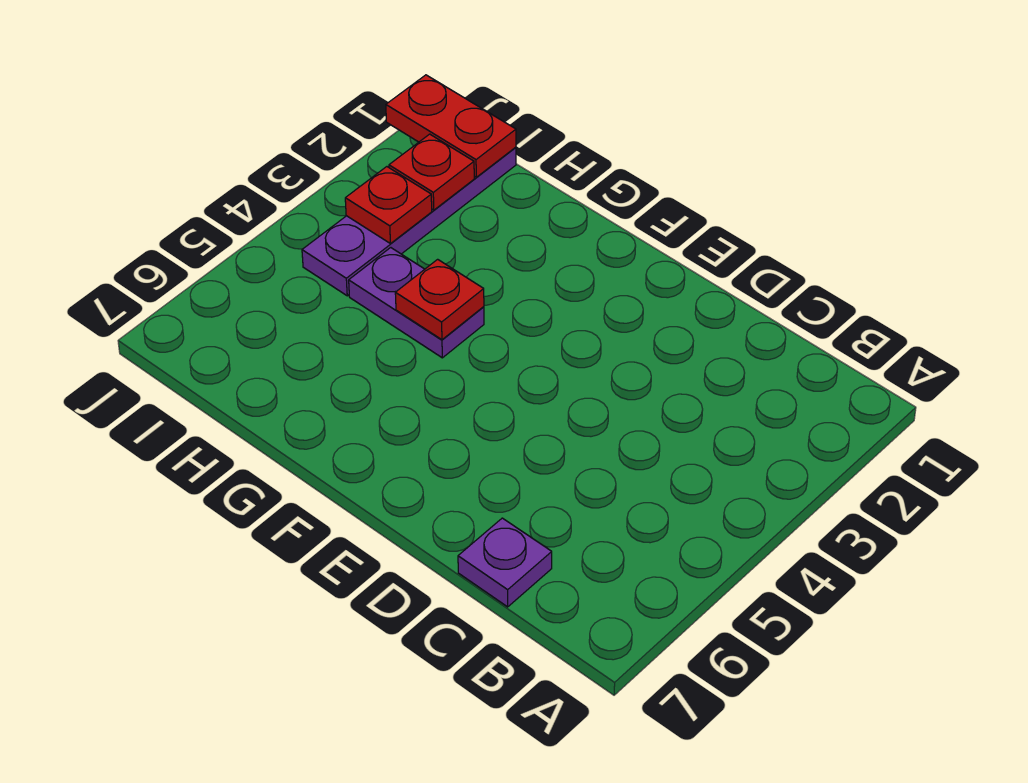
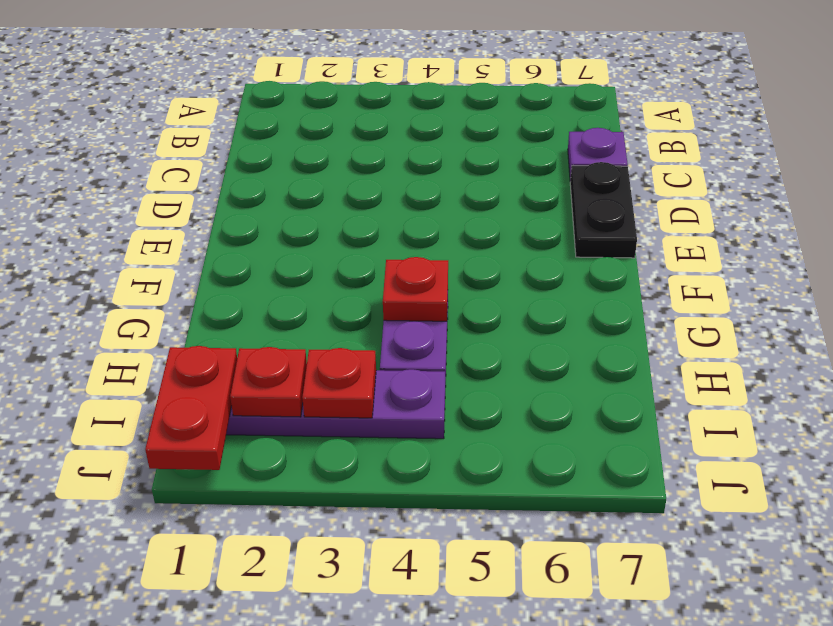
none -> black 1x2 plate [570,162,637,258]

